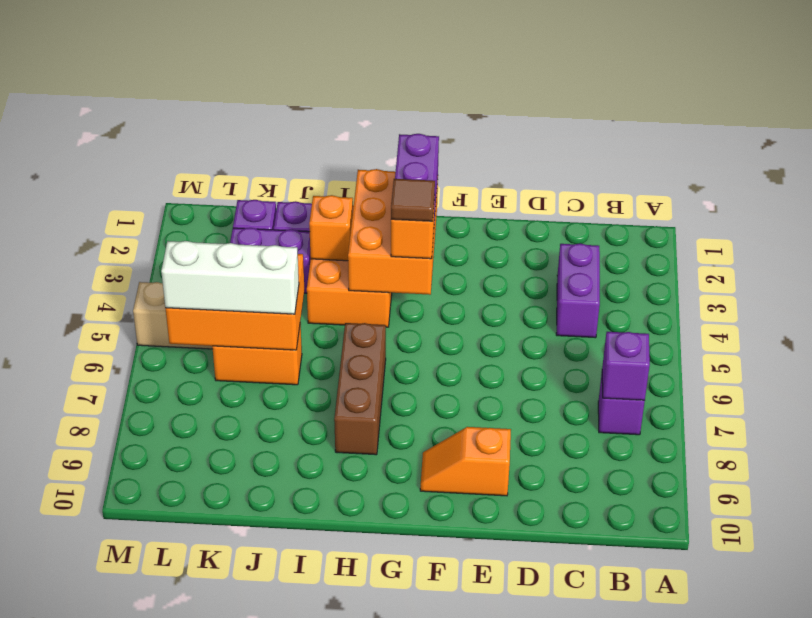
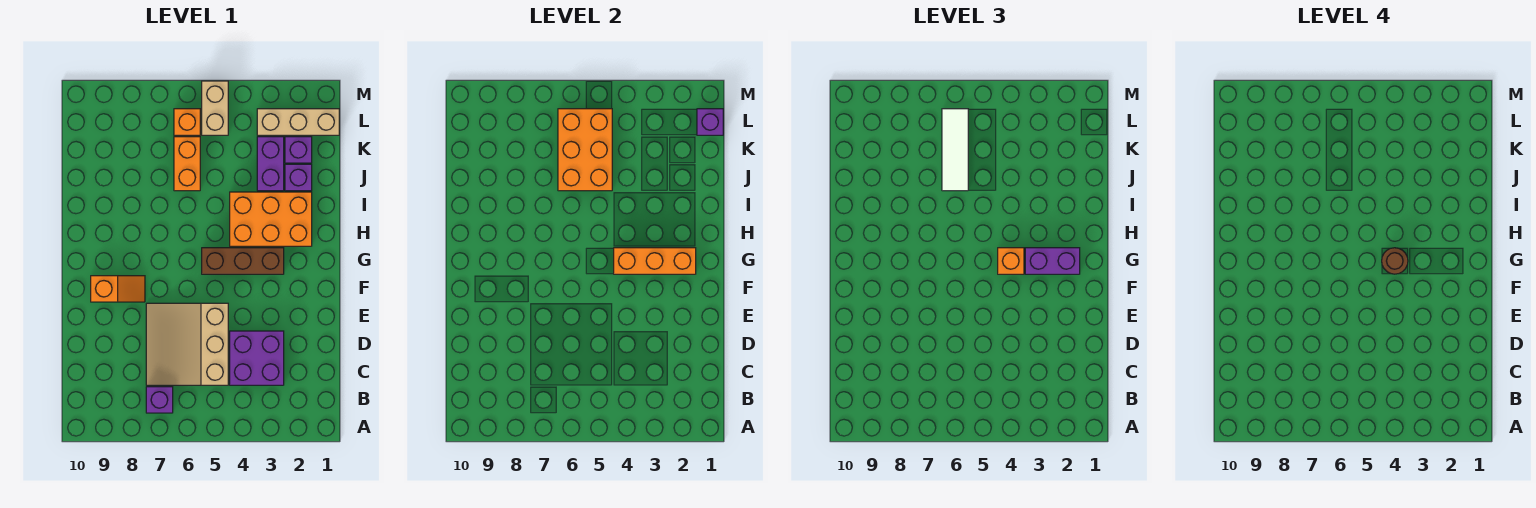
purple 1x1 brick [602,332,650,400] -> purple 1x1 brick moved to [697,109,723,135]
purple 1x2 brick [556,243,600,338] -> purple 2x2 brick [230,331,284,385]
none -> tan 3x3 slope [146,303,228,385]
orange 1x2 slope [420,427,511,496] -> orange 1x2 slope turned to [91,276,145,302]
orange 2x3 brick [348,169,438,295] -> orange 1x3 brick [614,248,696,274]
brown 1x1 tile [391,179,435,221] -> brown 1x1 round brick [1382,248,1408,274]
brown 1x3 brick [334,323,386,455] -> brown 1x3 brick moved to [202,248,284,274]
orange 1x1 brick [309,195,353,261] -> orange 1x1 brick moved to [174,109,200,135]
white 1x3 brick [161,241,299,314] -> white 1x3 tile [942,109,968,191]
none -> tan 1x3 brick [257,109,339,135]

